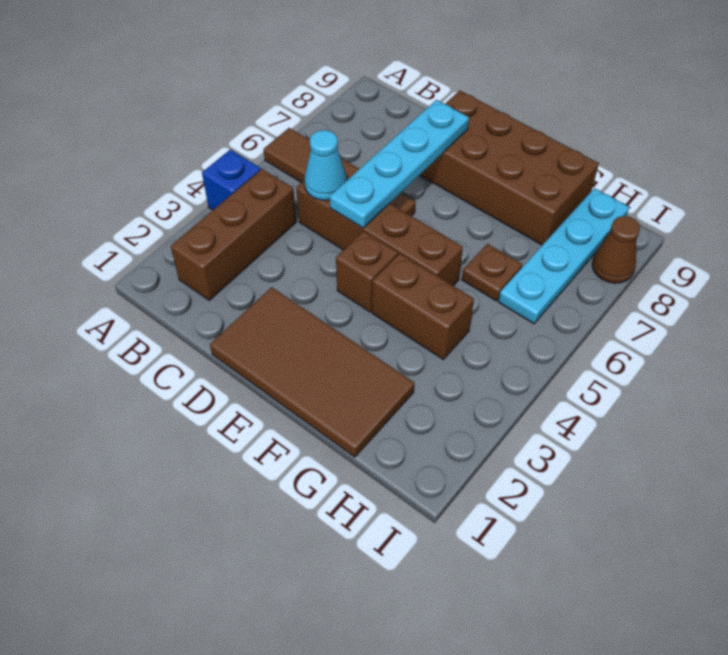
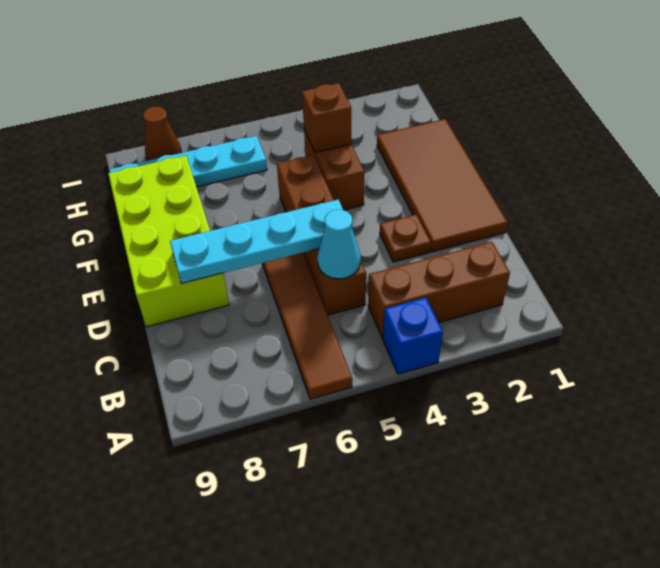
brown 2x4 brick [420,91,599,245] -> lime 2x4 brick [108,156,229,327]
brown 1x1 brick [336,231,398,312] -> brown 1x1 brick moved to [302,83,351,153]
brown 1x1 plate [462,244,522,301] -> brown 1x1 plate moved to [380,214,431,262]

